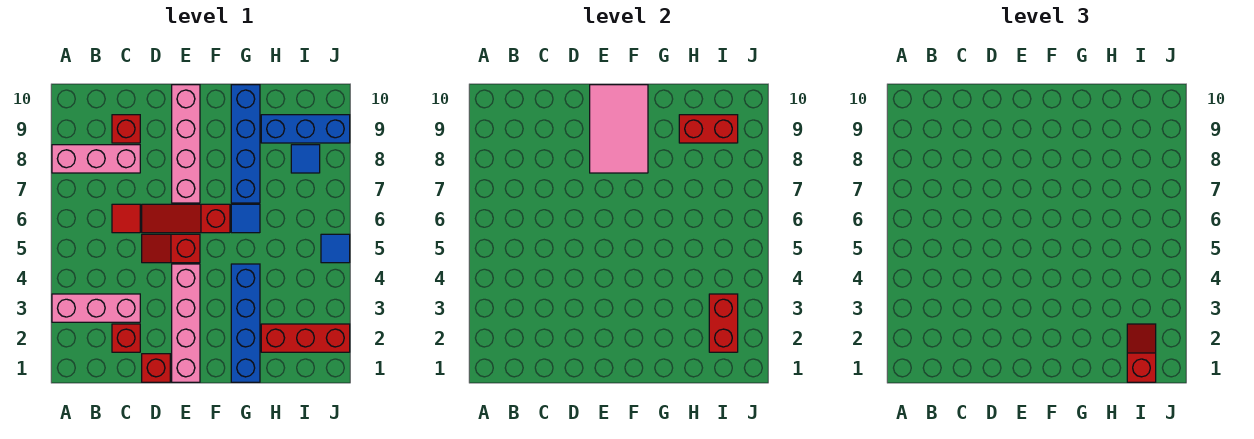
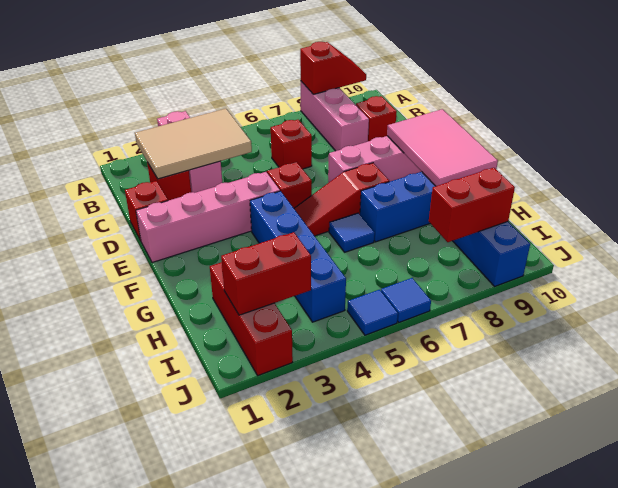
none -> tan 2x3 tile [135,109,252,179]
red 1x1 tile [112,204,140,233] -> red 1x1 brick [271,120,312,169]
red 1x3 slope [142,204,230,233] -> red 1x3 slope turned to [294,163,389,236]
pink 2x3 tile [590,85,648,173] -> pink 2x3 tile turned to [387,109,498,186]
blue 1x4 brick [231,264,260,382] -> blue 1x4 brick turned to [250,191,346,322]
red 1x2 brick [679,115,738,143] -> red 1x2 brick turned to [429,168,515,242]
red 1x2 slope [1127,324,1156,382] -> red 1x2 slope moved to [300,42,366,94]
blue 1x1 tile [291,145,320,173] -> blue 1x1 tile moved to [381,278,431,322]

